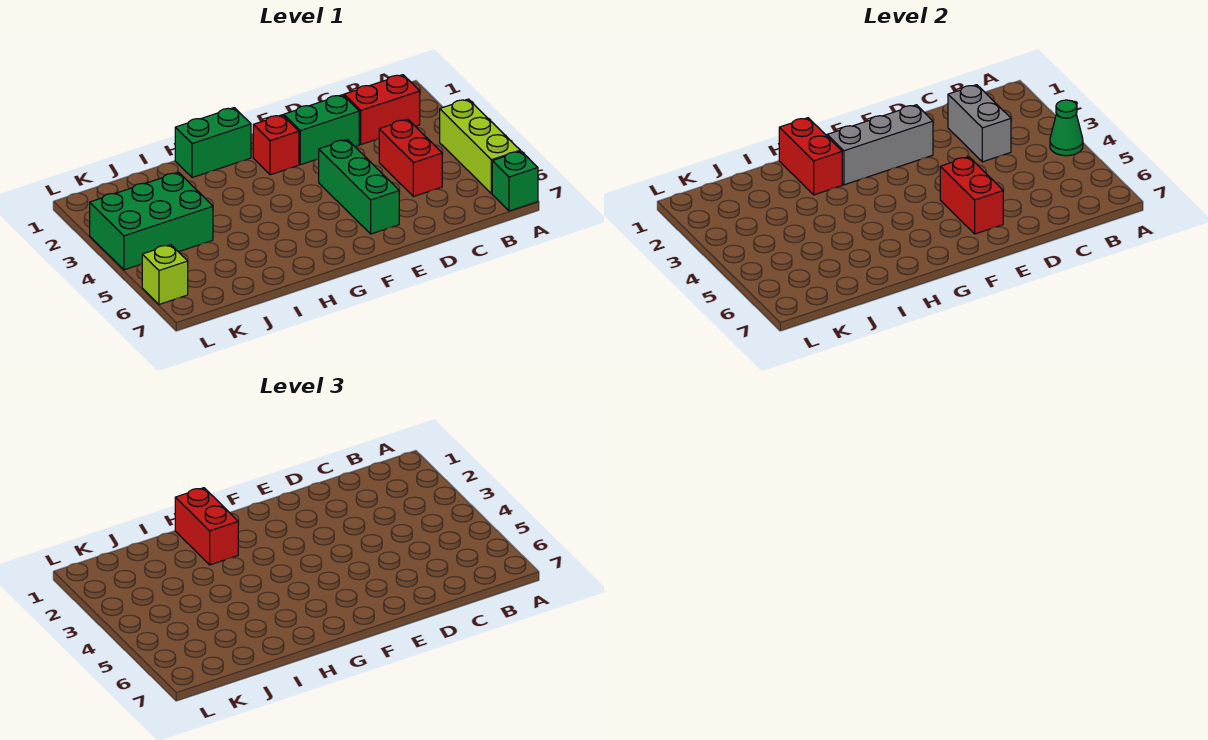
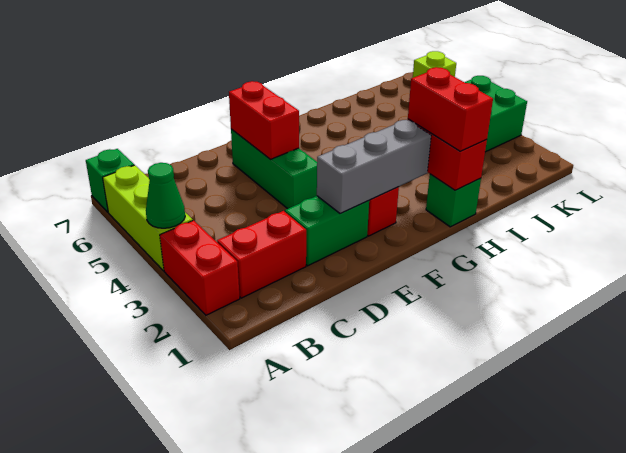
grey 1x2 brick [948,85,1011,162] -> none
red 1x2 brick [379,119,442,197] -> red 1x2 brick moved to [160,220,240,315]
green 1x2 brick [175,108,251,178] -> green 1x1 brick [426,174,481,227]

